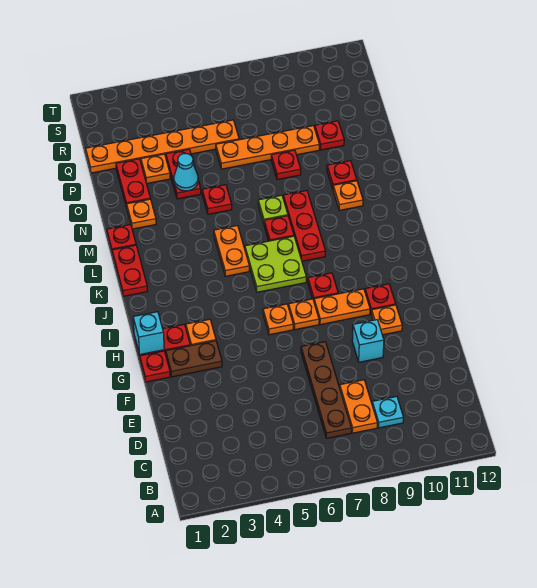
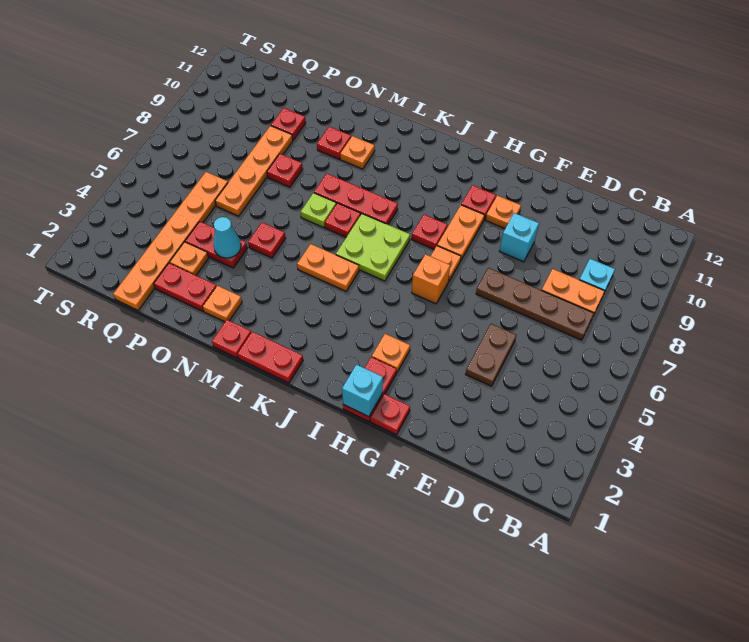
brown 1x2 plate [166,341,222,377] -> brown 1x2 plate moved to [466,324,516,386]
orange 1x1 plate [263,304,293,335] -> orange 1x1 brick [412,254,450,304]

